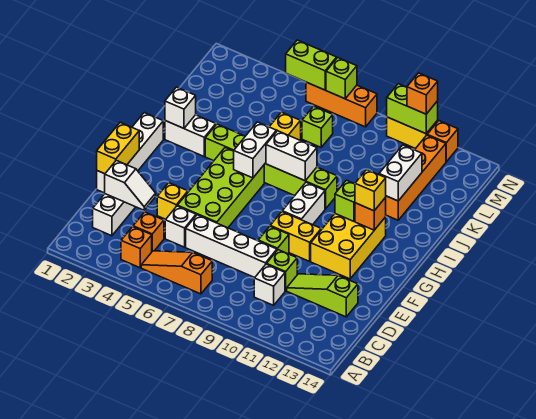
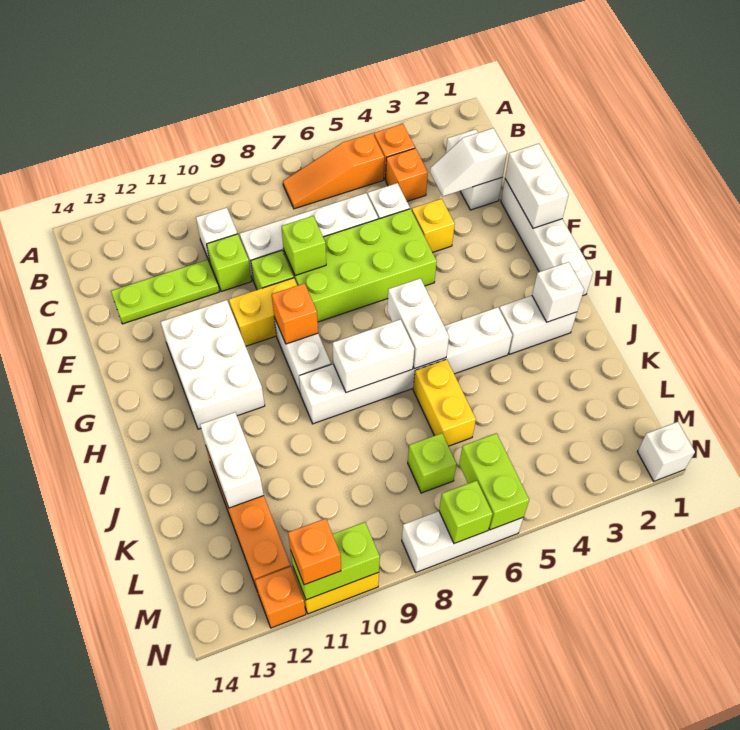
orange 1x3 slope [141,251,212,294] -> orange 1x3 slope turned to [283,133,384,209]
lime 1x3 slope [287,274,358,317] -> lime 1x3 plate [111,260,219,324]
yellow 1x2 brick [97,122,139,174] -> white 1x2 brick [505,144,568,228]
lime 2x4 brick [177,148,264,228] -> lime 2x4 brick turned to [284,209,437,322]
yellow 2x3 brick [311,214,386,279] -> white 2x3 brick [161,300,265,429]
lime 1x1 brick [335,180,355,221] -> lime 1x1 brick moved to [281,216,326,276]
orange 1x1 brick [355,198,386,230] -> orange 1x1 brick moved to [272,283,318,344]
yellow 1x1 brick [355,170,386,211] -> none
lime 1x6 brick [205,124,337,209] -> white 1x6 brick [299,307,512,424]
none -> white 1x1 brick [637,422,695,481]
lime 1x2 brick [286,40,337,90] -> lime 1x2 brick turned to [459,433,529,530]
orange 1x3 brick [306,82,377,127] -> white 1x3 brick [402,511,523,572]

